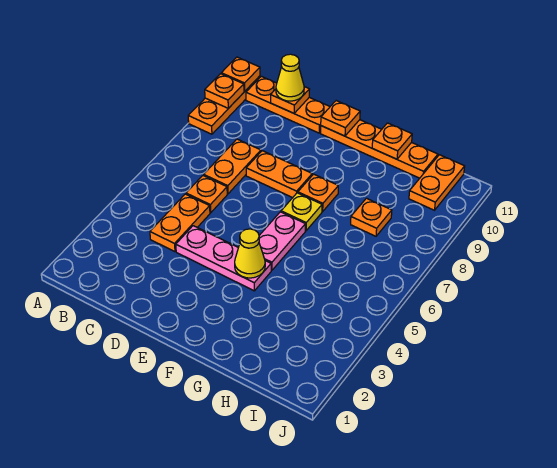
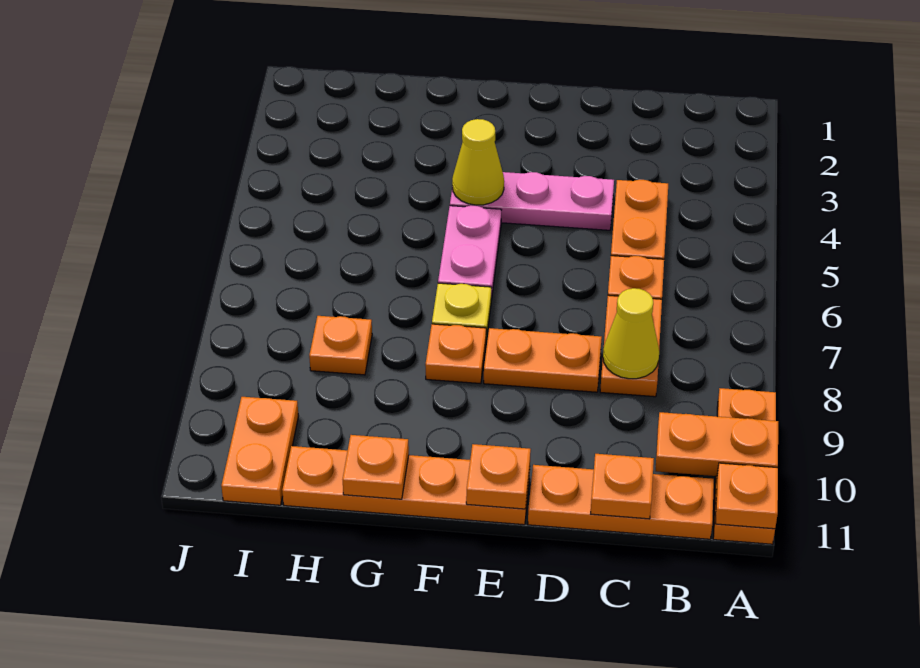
orange 1x1 plate [205,74,244,108] -> orange 1x2 plate [656,412,778,476]
yellow 1x1 cone [276,54,304,101] -> yellow 1x1 cone moved to [603,288,659,379]

